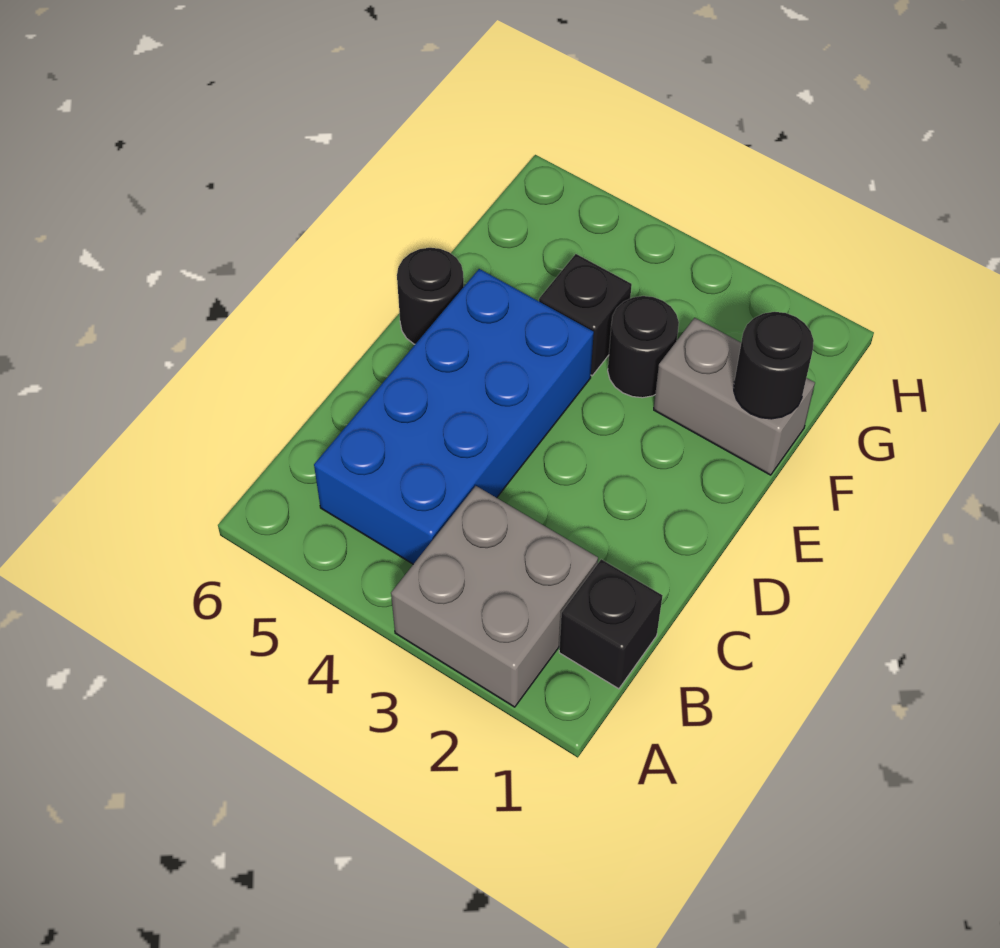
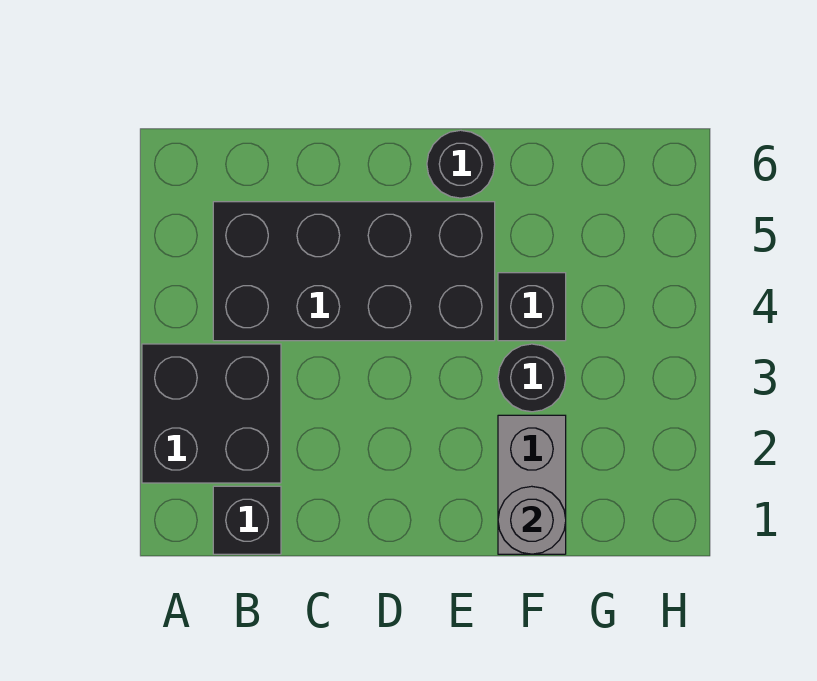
grey 2x2 brick [391,486,598,707] -> black 2x2 brick [142,344,281,483]
blue 2x4 brick [314,269,594,564] -> black 2x4 brick [213,202,495,341]
black 1x1 round brick [734,312,814,419] -> grey 1x1 round brick [498,486,566,554]

